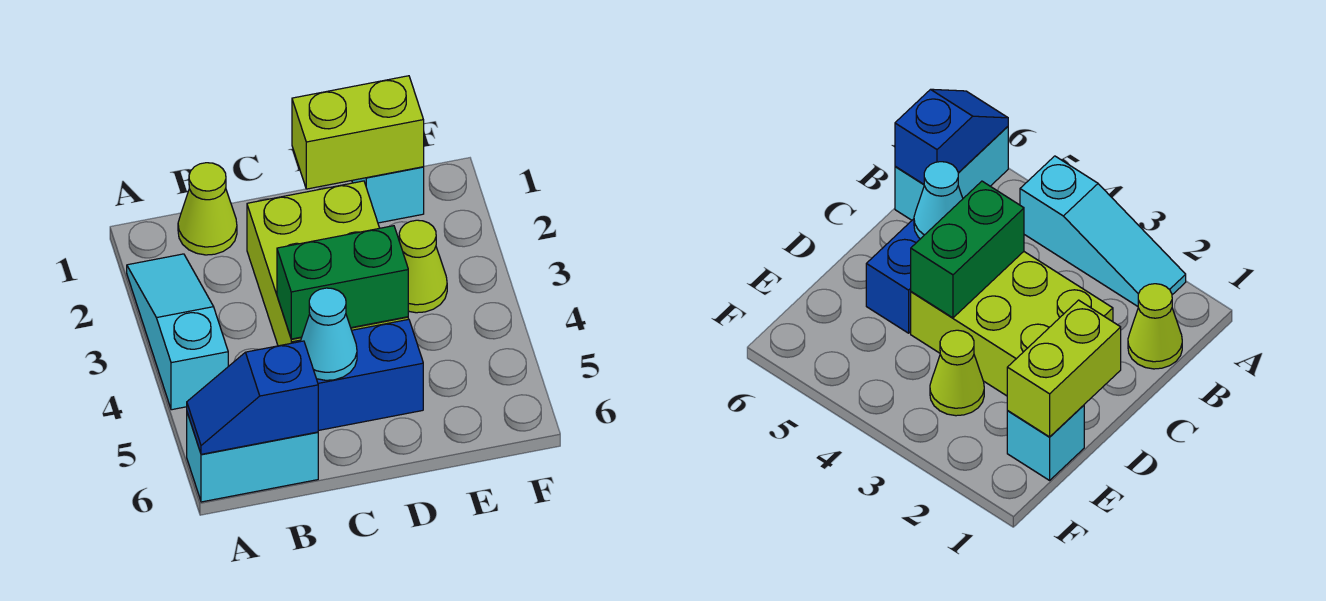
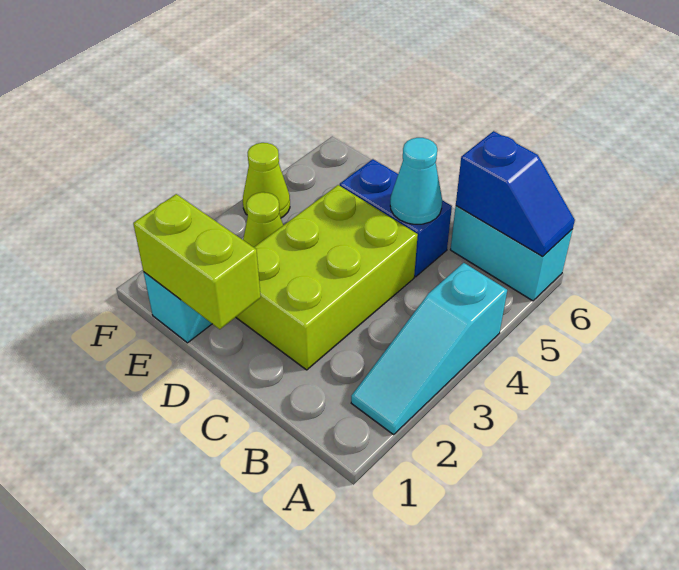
lime 1x1 cone [178,163,237,255] -> lime 1x1 cone moved to [243,143,290,218]
green 1x2 brick [277,226,408,339] -> none

